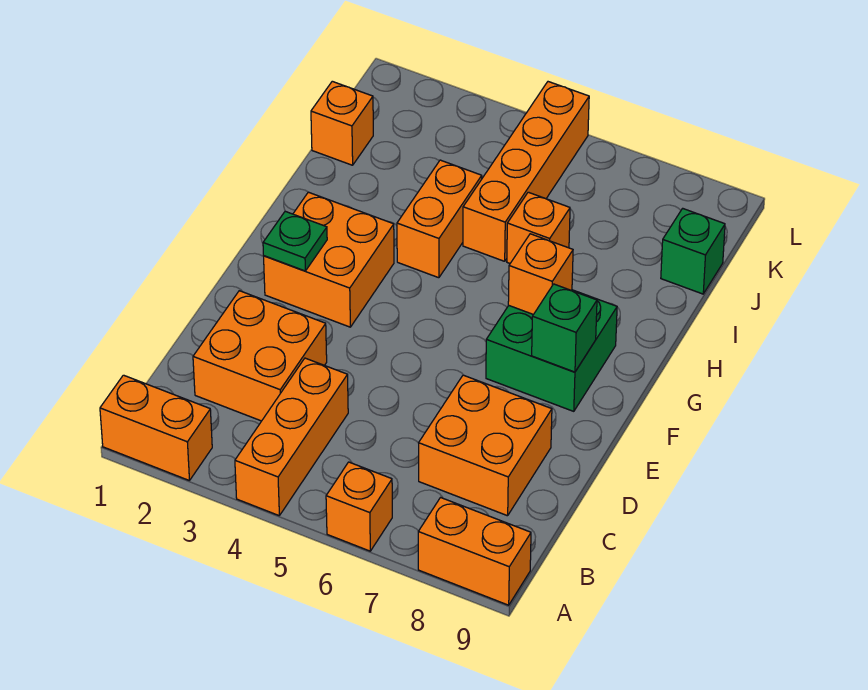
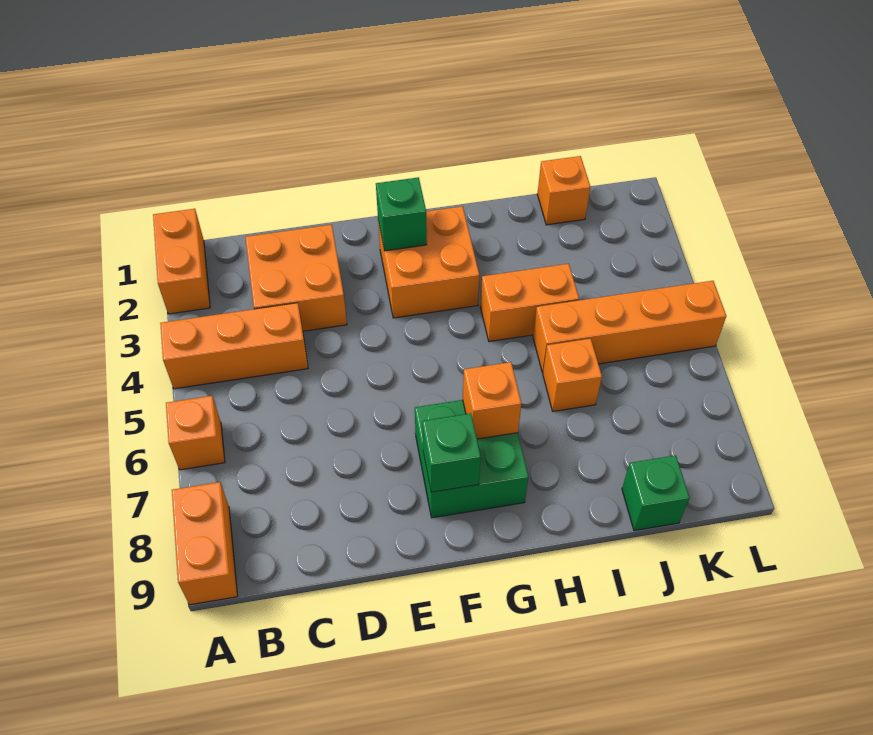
orange 2x2 brick [419,375,552,516] -> none
green 1x1 plate [263,211,327,271] -> green 1x1 brick [376,177,427,251]

